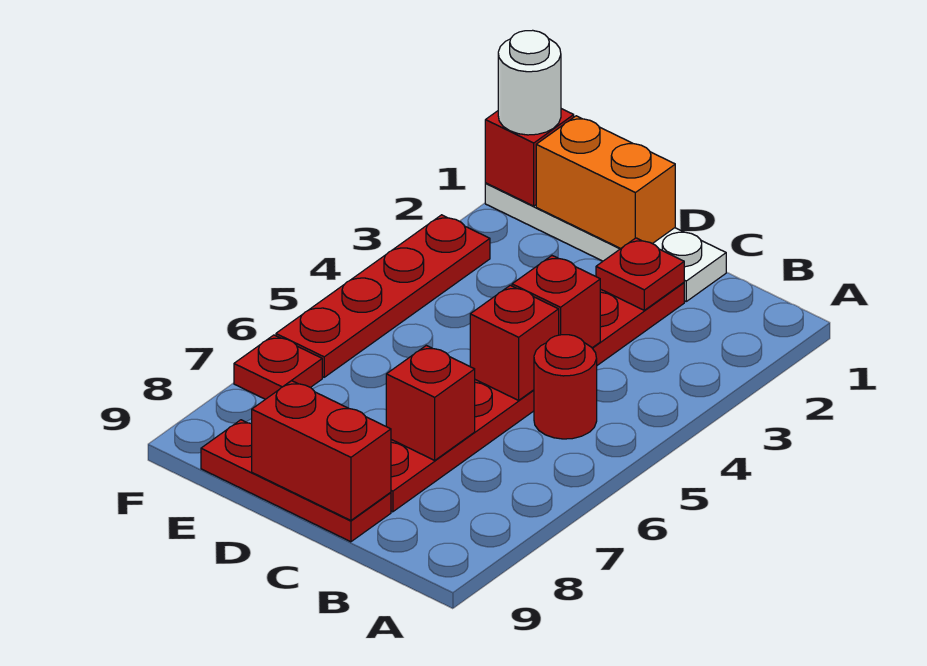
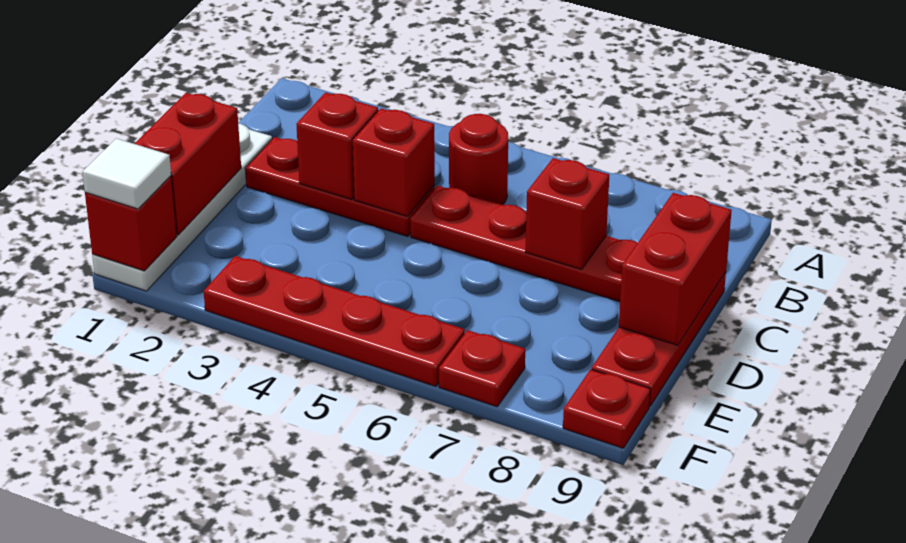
red 1x1 plate [596,238,684,310] -> red 1x1 plate moved to [563,369,650,448]
red 1x1 brick [470,285,559,400] -> red 1x1 brick moved to [296,92,378,199]
orange 1x2 brick [536,116,675,249] -> red 1x2 brick [134,93,241,235]
white 1x1 round brick [498,30,561,135] -> white 1x1 tile [82,138,171,209]

